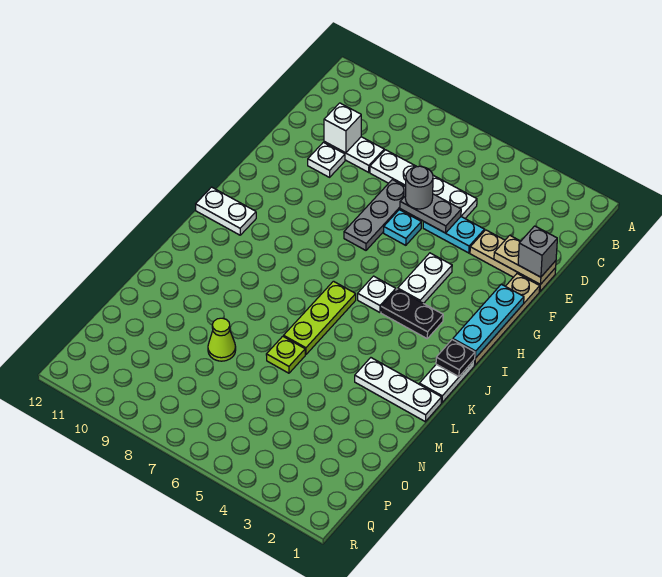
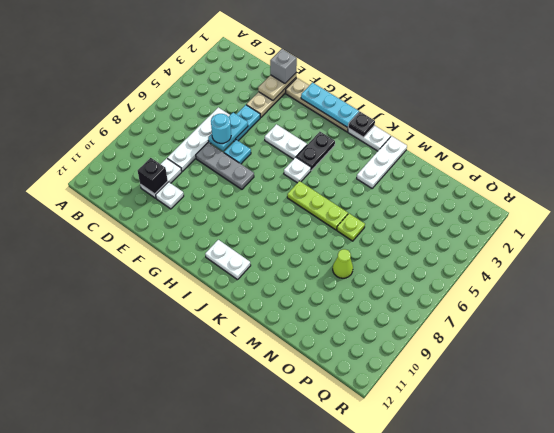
white 1x1 brick [324,103,361,153] -> black 1x1 brick [138,158,168,194]
grey 1x2 plate [400,194,461,233] -> cyan 1x2 plate [208,113,248,151]
grey 1x1 round brick [405,166,433,209] -> cyan 1x1 round brick [211,114,231,143]
white 1x2 plate [196,187,256,235] -> white 1x2 plate turned to [205,240,251,280]

